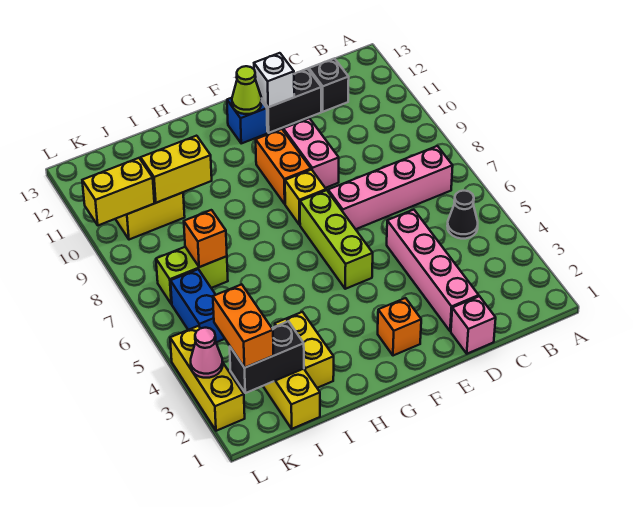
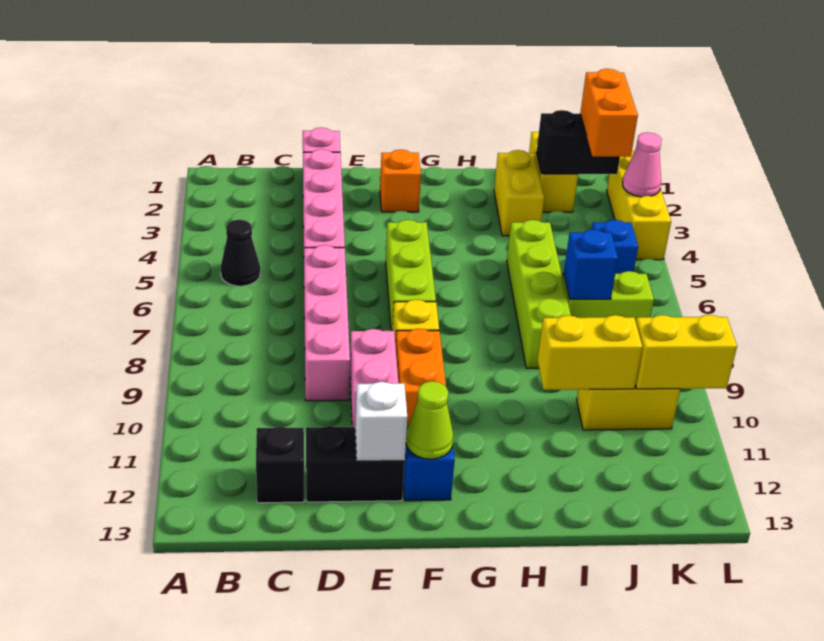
pink 1x4 brick [328,146,453,229] -> pink 1x4 brick turned to [304,245,350,401]
none -> lime 1x4 brick [507,220,571,368]
orange 1x1 brick [184,210,227,267] -> blue 1x1 brick [564,229,618,299]
blue 1x2 brick [171,269,225,342] -> blue 1x1 brick [592,220,638,274]

